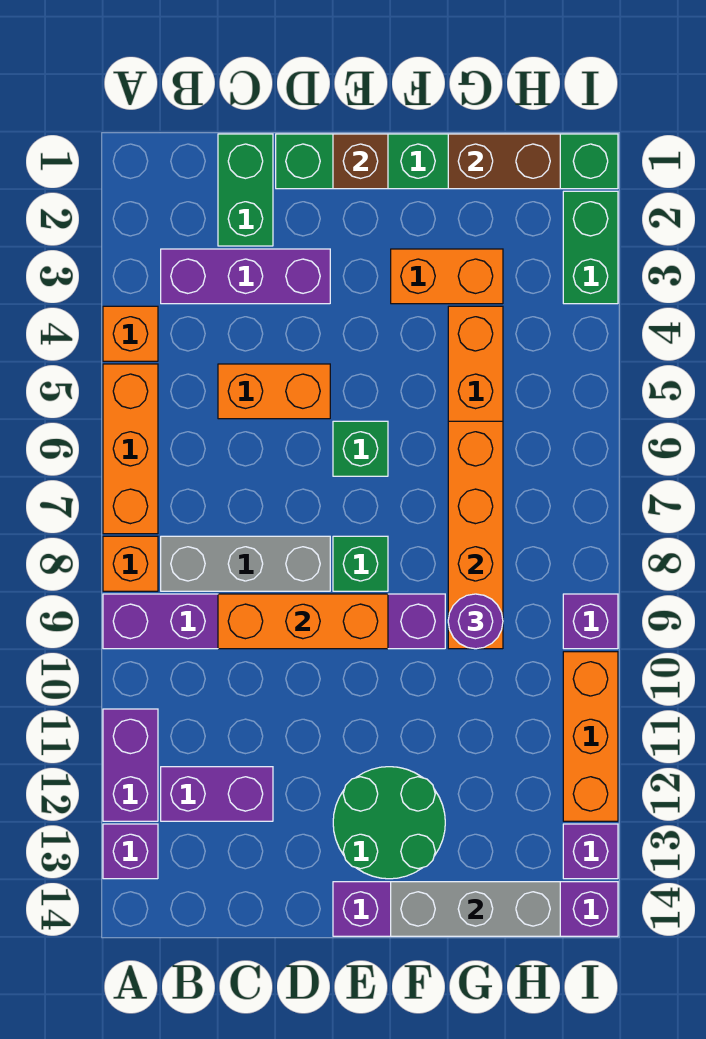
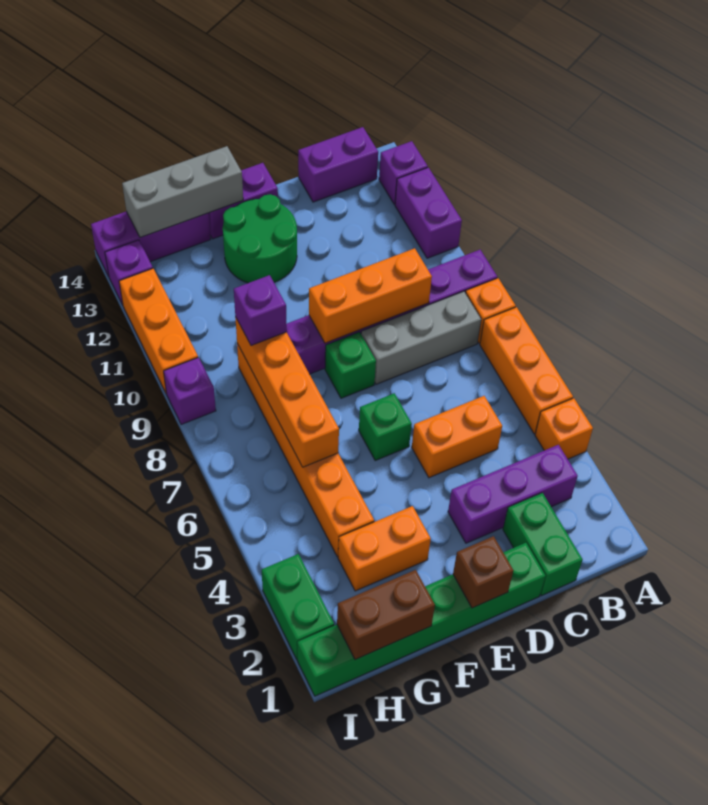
purple 1x2 brick [161,767,273,821] -> purple 1x2 brick moved to [298,127,378,202]
purple 1x1 round brick [448,594,503,649] -> purple 1x1 brick [234,275,287,345]

